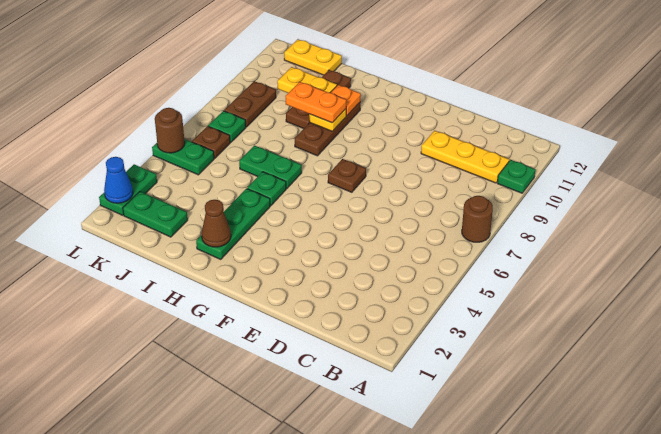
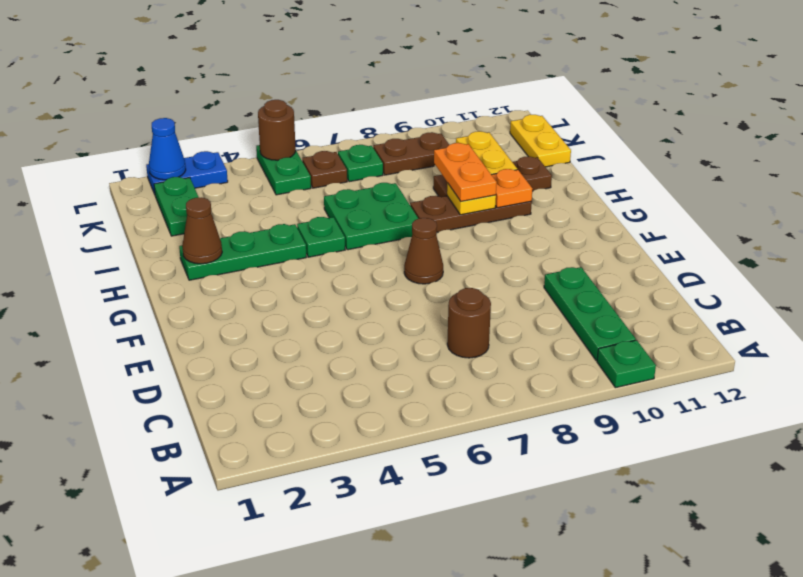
brown 1x1 round brick [462,196,493,242] -> brown 1x1 round brick moved to [447,288,491,358]
yellow 1x3 plate [421,131,509,183] -> green 1x3 plate [544,267,636,361]
brown 1x1 plate [328,159,366,192] -> brown 1x1 cone [404,218,443,284]
green 1x2 plate [239,145,302,189] -> green 2x2 plate [324,183,418,250]
green 1x2 plate [99,164,157,215] -> blue 1x2 plate [146,151,228,194]

